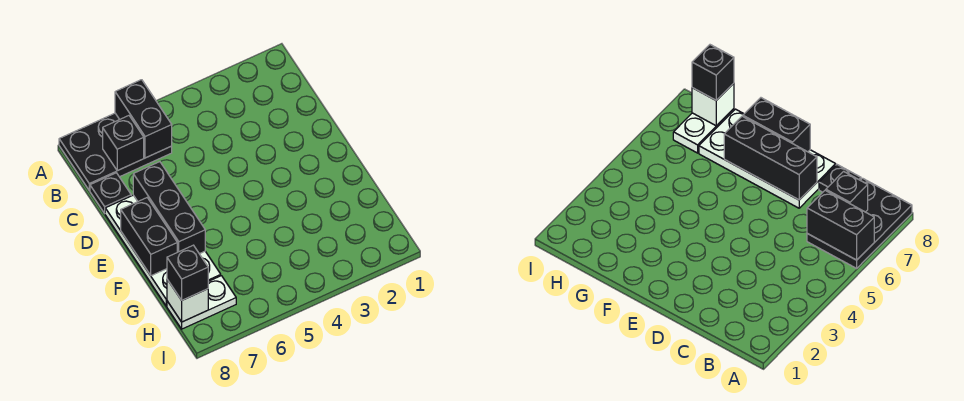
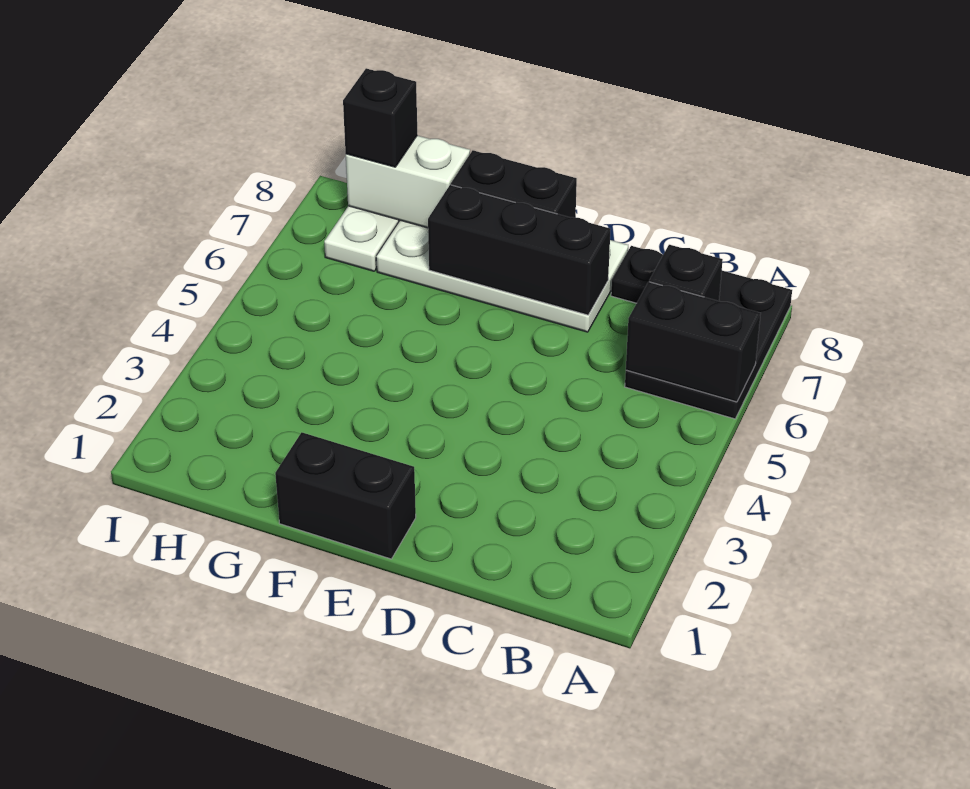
none -> black 1x2 brick [275,432,416,559]
white 1x1 brick [167,280,208,322] -> white 1x2 brick [346,135,470,228]

